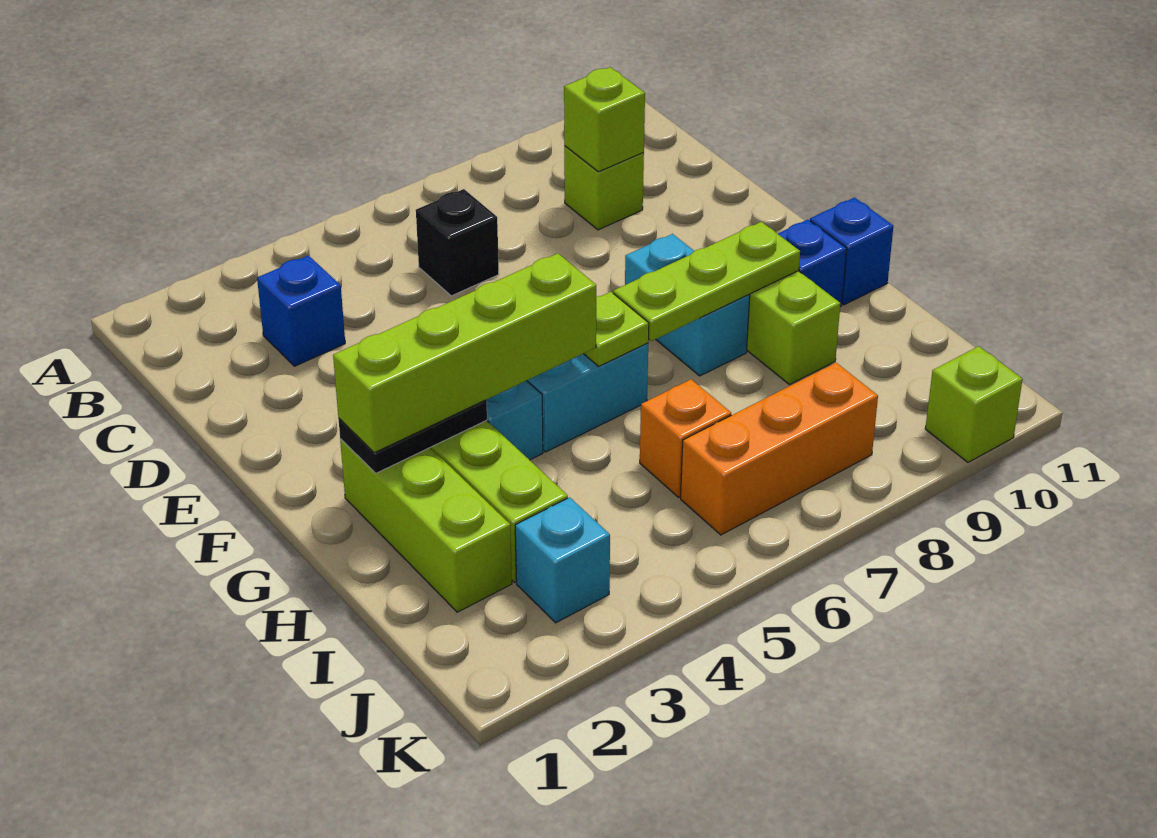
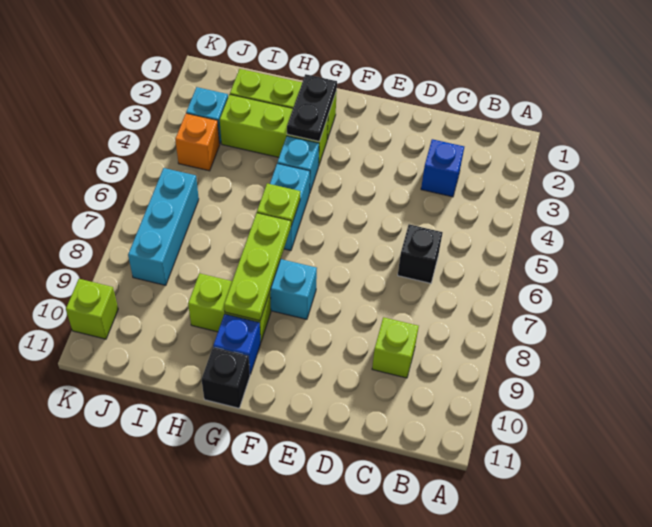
lime 1x1 brick [564,67,645,172] -> none
lime 1x4 brick [333,253,596,453] -> none
blue 1x1 brick [810,198,893,305] -> black 1x1 brick [202,347,250,408]
orange 1x1 brick [640,379,731,497] -> orange 1x1 brick moved to [175,113,220,171]
orange 1x3 brick [681,363,878,535] -> cyan 1x3 brick [128,168,199,285]

